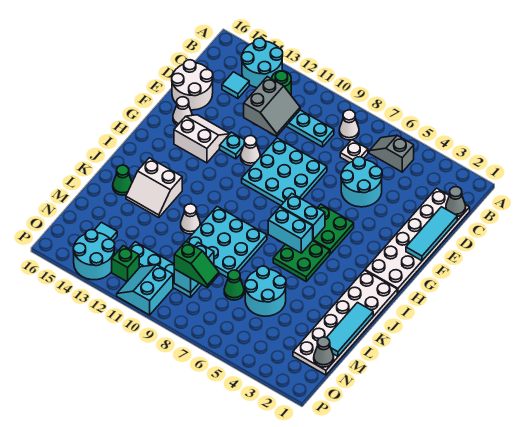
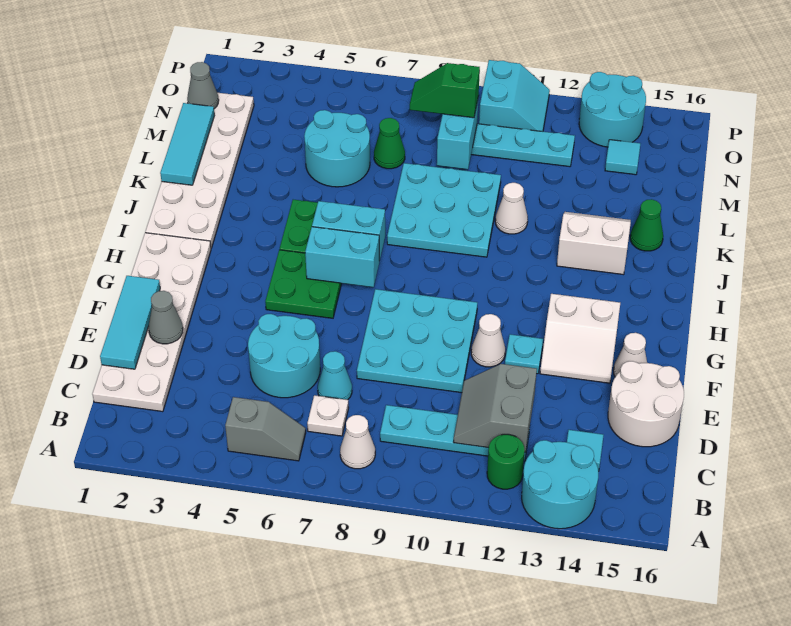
grey 1x1 cone [446,187,466,217] -> grey 1x1 cone moved to [148,291,183,344]
none -> cyan 1x1 cone [318,351,352,400]
green 1x1 brick [112,246,139,281] -> none

